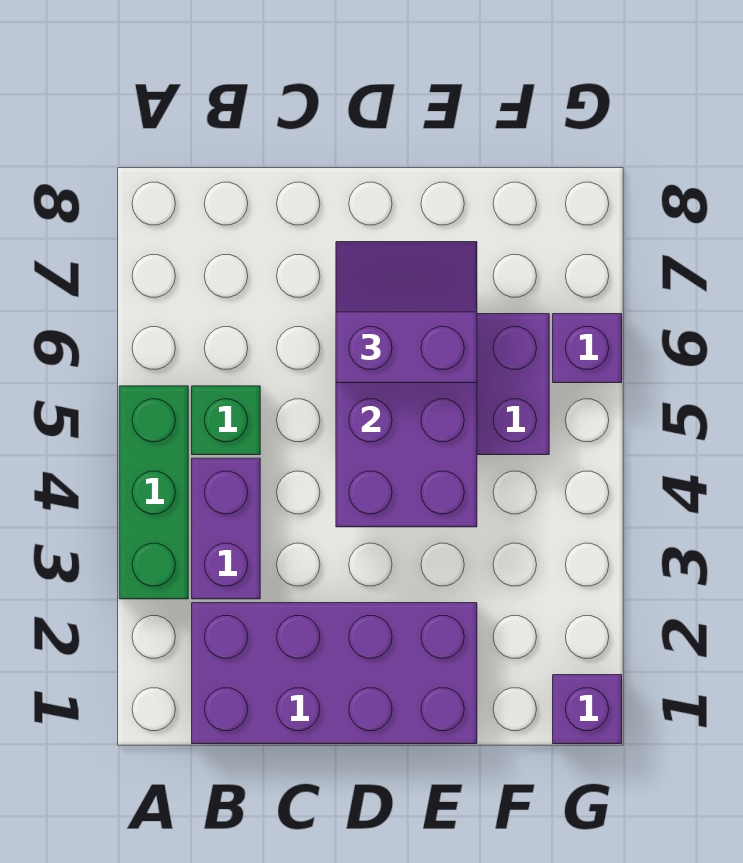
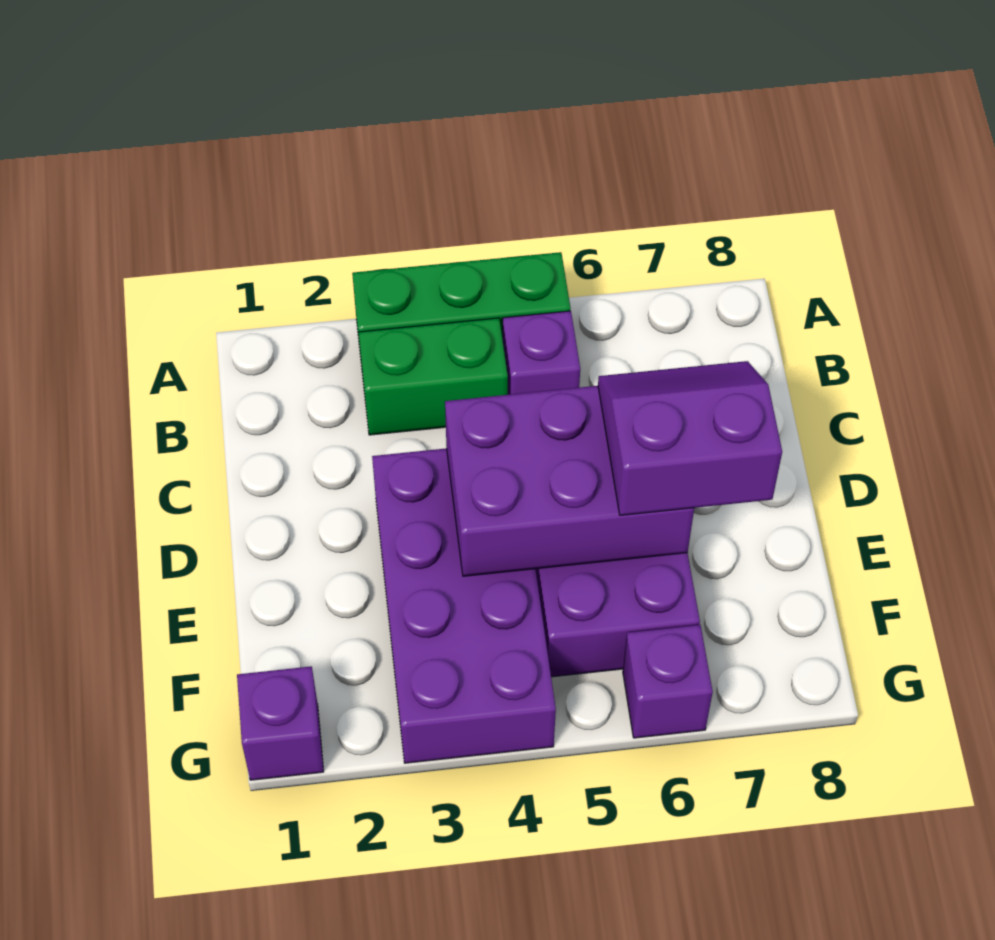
purple 2x4 brick [192,603,477,744] -> purple 2x4 brick moved to [372,448,556,763]
purple 1x2 brick [192,458,260,599] -> green 1x2 brick [359,318,508,435]
green 1x1 brick [192,386,260,455] -> purple 1x1 brick [503,311,580,395]
purple 2x2 slope [336,242,477,383] -> purple 2x2 slope turned to [598,361,782,515]

